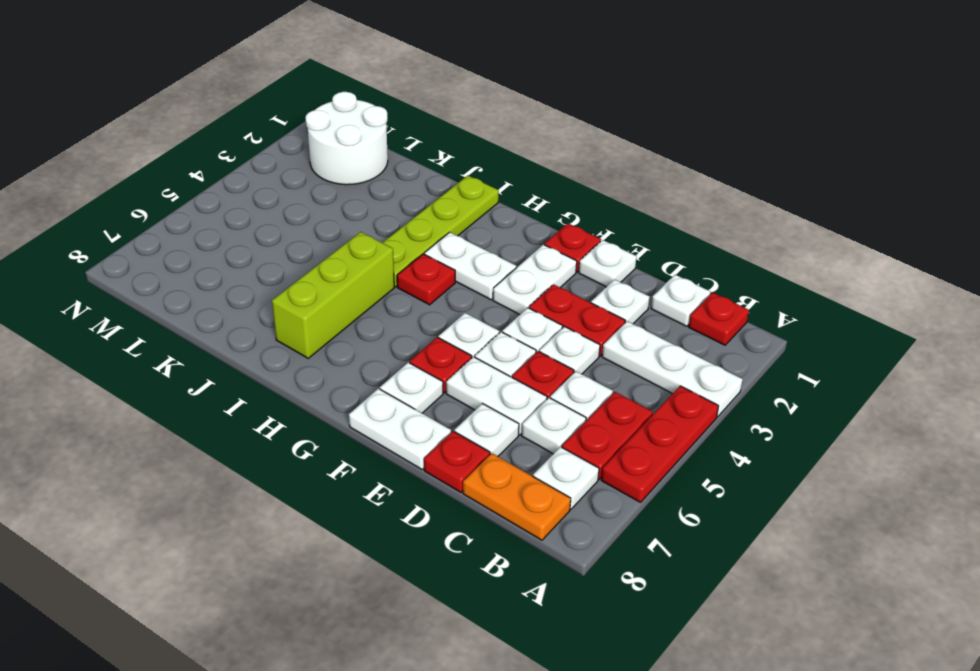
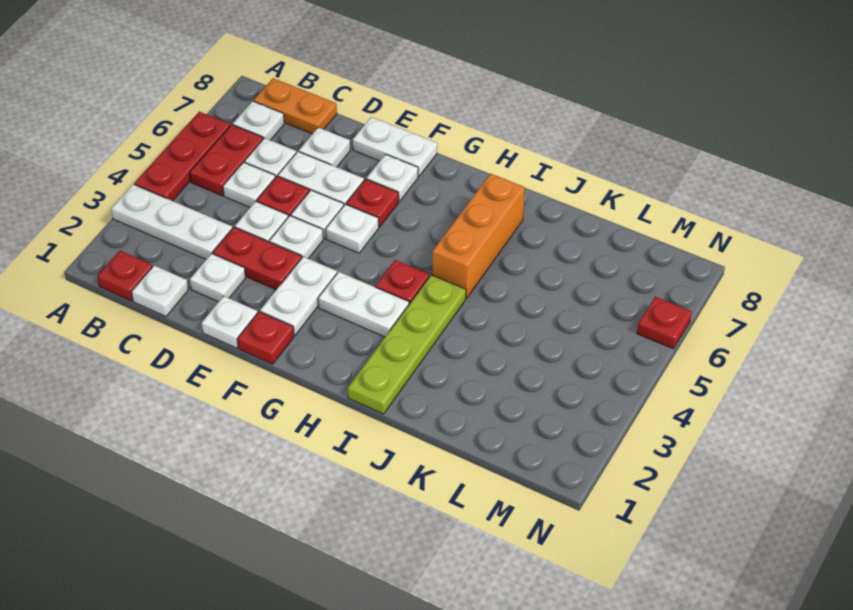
red 1x1 plate [424,431,490,492] -> red 1x1 plate moved to [637,297,692,349]
lime 1x3 brick [272,232,394,358] -> orange 1x3 brick [432,174,525,298]
white 2x2 round brick [305,92,388,185] -> none

